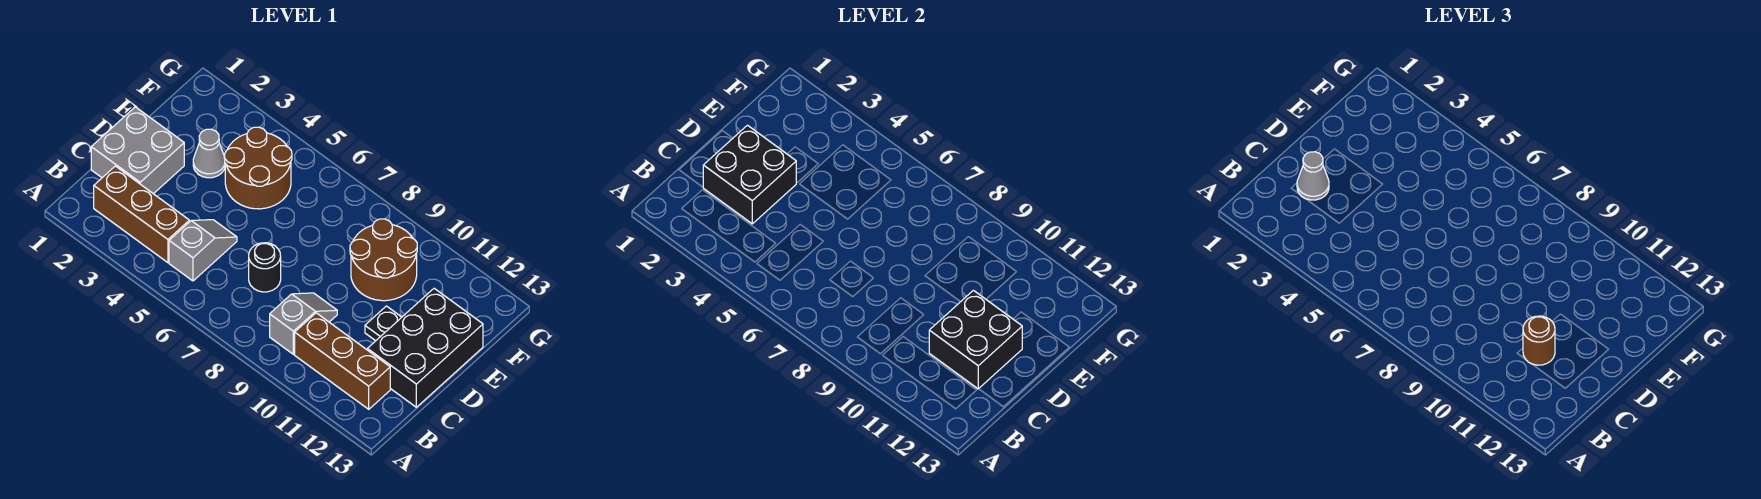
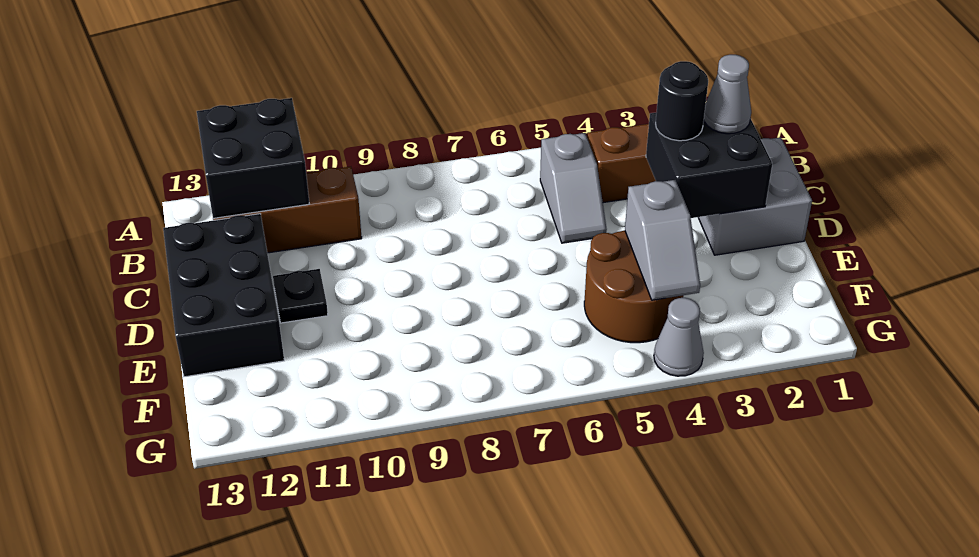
grey 1x2 slope [270,293,337,354] -> grey 1x2 slope moved to [625,180,700,300]
black 1x1 round brick [249,243,281,292] -> black 1x1 round brick moved to [656,61,708,141]
black 2x2 brick [929,290,1022,389] -> black 2x2 brick moved to [197,98,309,218]
brown 1x1 round brick [1523,316,1555,365] -> none
grey 1x1 cone [193,129,225,178] -> grey 1x1 cone moved to [654,298,704,376]
brown 2x2 round brick [350,219,417,301] -> none

